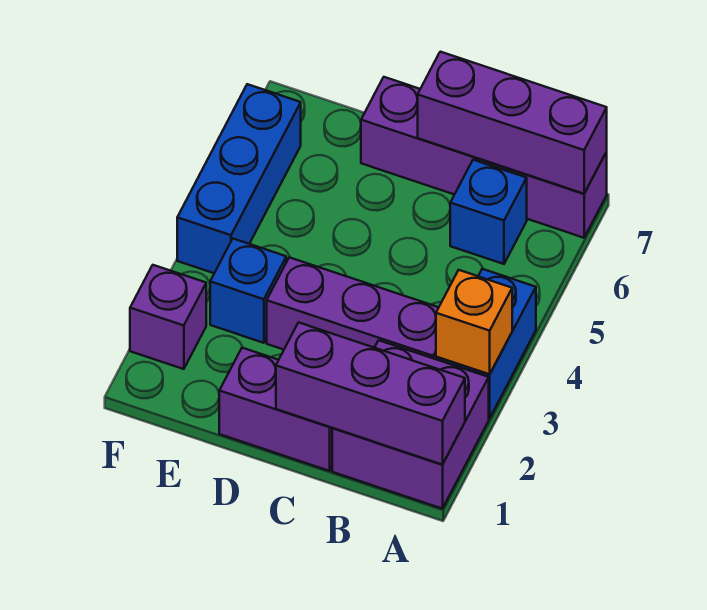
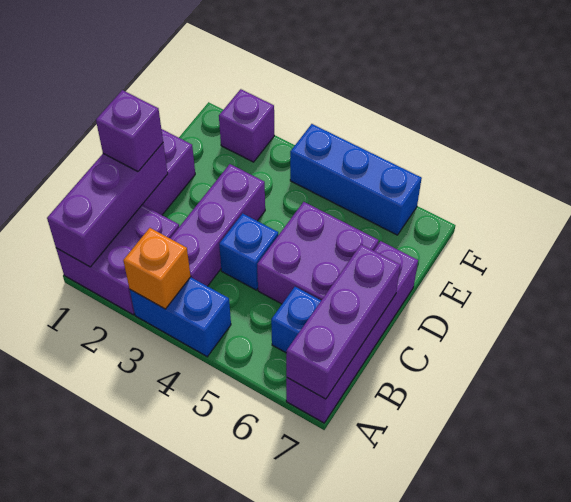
none -> purple 1x1 brick [96,90,163,171]
none -> purple 2x2 brick [257,202,379,304]
blue 1x1 brick [210,239,286,343] -> blue 1x1 brick moved to [219,213,278,290]

